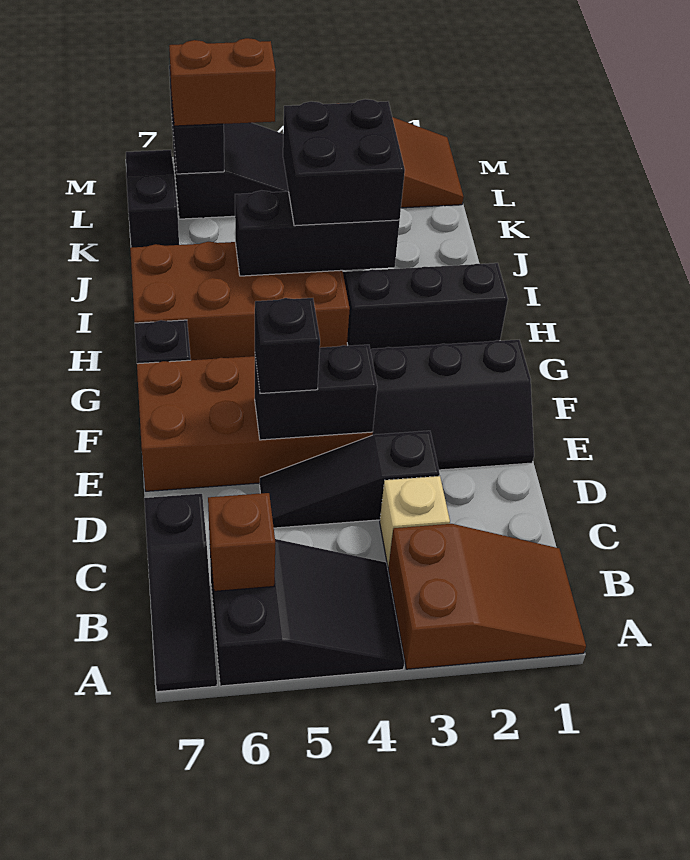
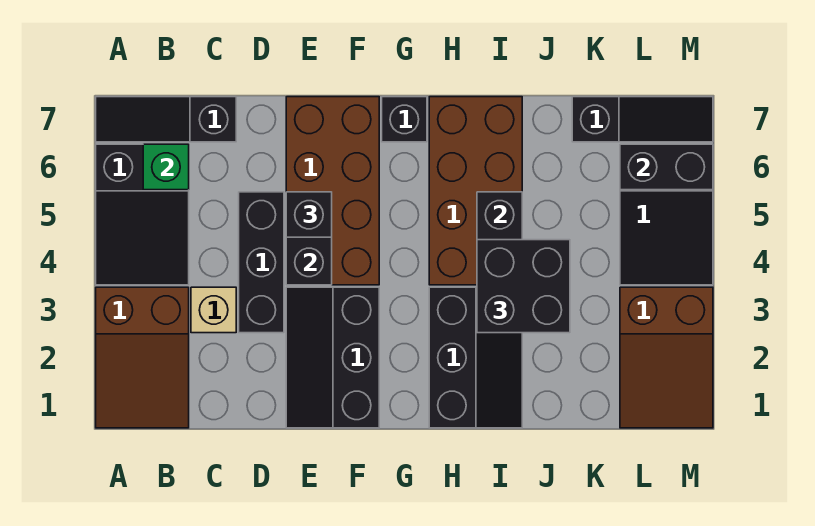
brown 1x1 brick [208,493,275,591] -> green 1x1 brick [143,144,189,190]
black 1x3 slope [260,431,440,528] -> black 1x3 brick [239,192,284,333]
brown 1x2 brick [169,38,276,126] -> none

